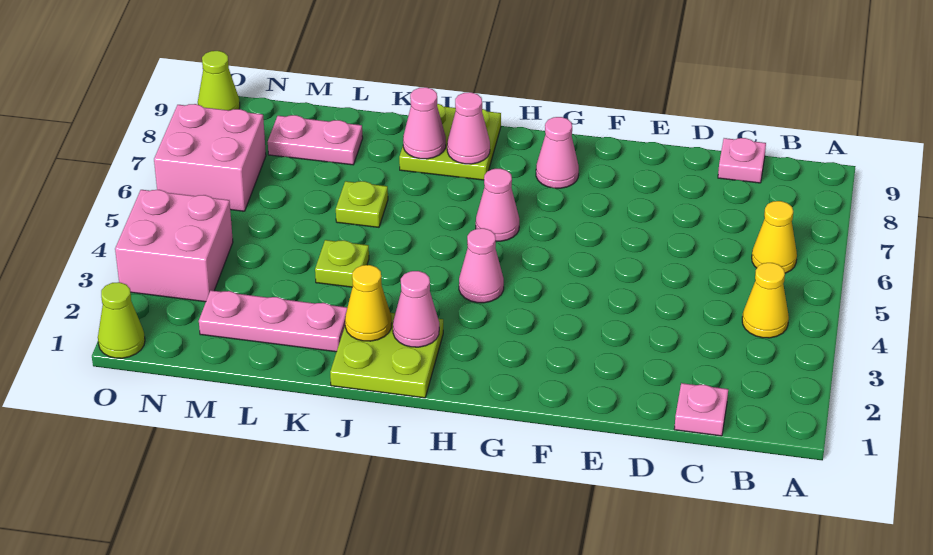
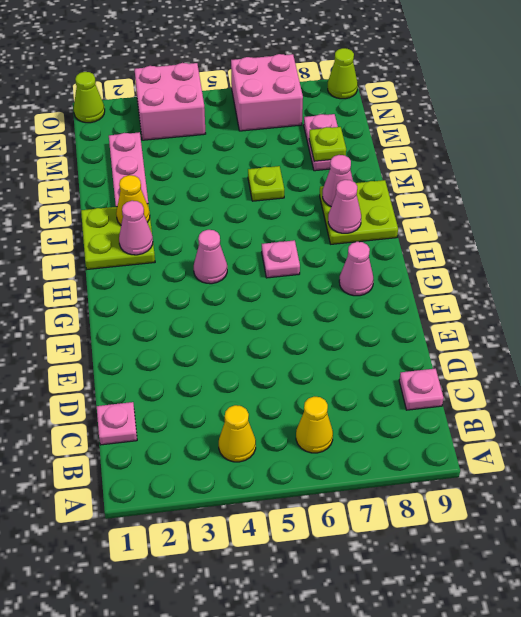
pink 1x1 cone [476,169,519,241] -> pink 1x1 plate [262,240,300,278]
lime 1x1 plate [315,240,369,287] -> lime 1x1 plate moved to [309,127,346,161]

